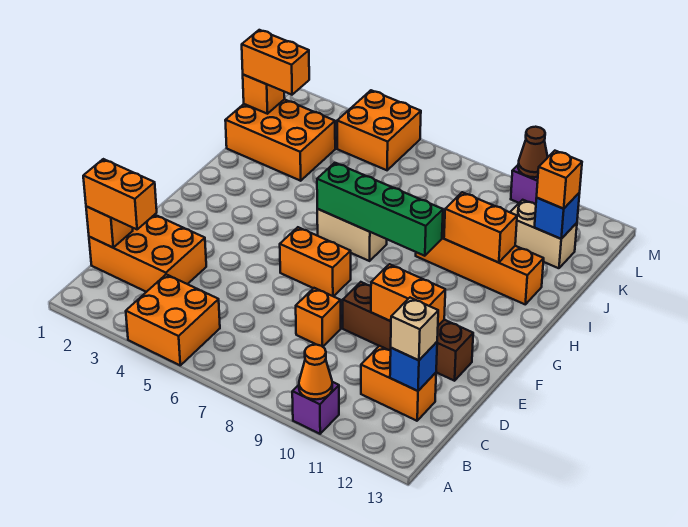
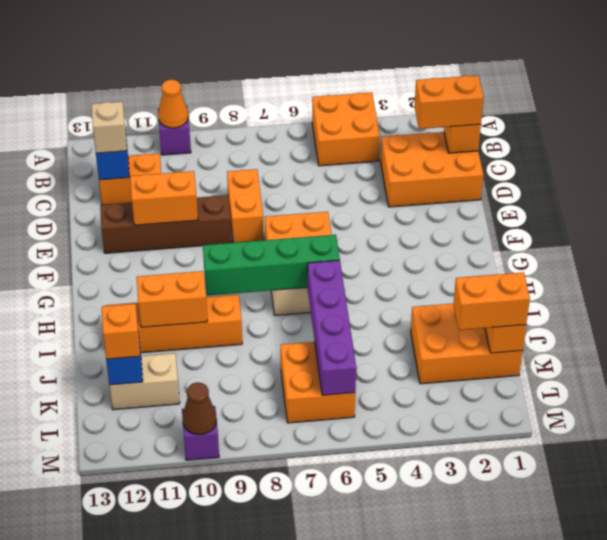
orange 1x1 brick [296,288,341,347] -> orange 1x2 brick [227,169,264,243]
none -> purple 1x4 brick [307,260,356,395]
orange 2x2 brick [337,90,421,170] -> orange 2x2 brick moved to [281,342,355,423]

